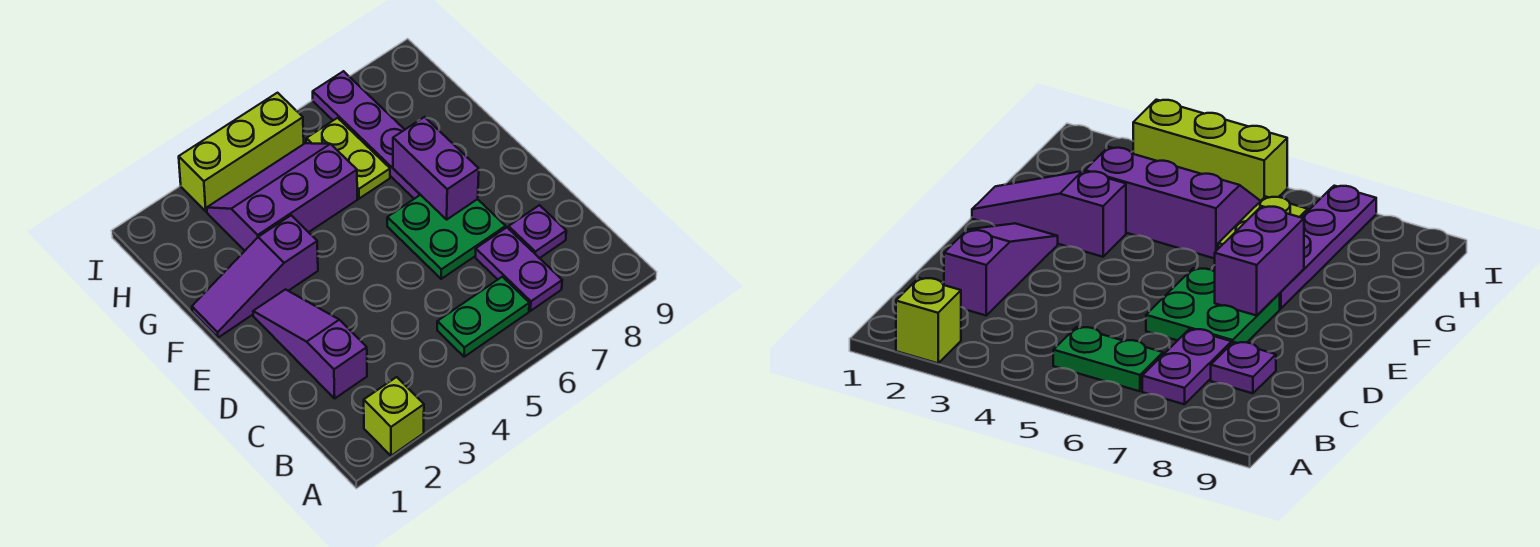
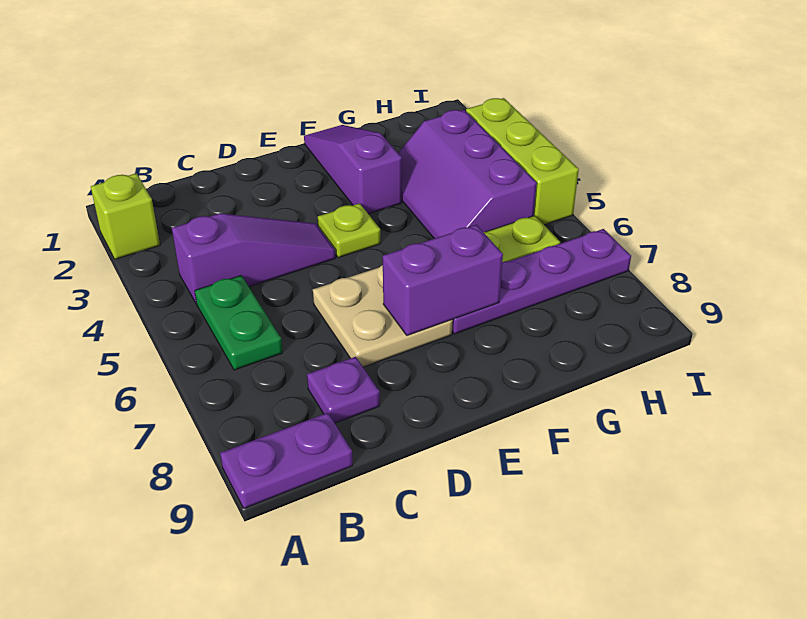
purple 1x2 plate [475,227,562,311] -> purple 1x2 plate moved to [220,413,353,508]
purple 1x3 slope [253,289,367,398] -> purple 1x3 slope moved to [172,213,336,304]
green 2x2 plate [387,195,506,279] -> tan 2x2 plate [313,265,453,367]
none -> lime 1x1 plate [318,203,381,258]
purple 2x3 slope [207,143,357,251] -> purple 2x3 slope turned to [398,110,537,239]

